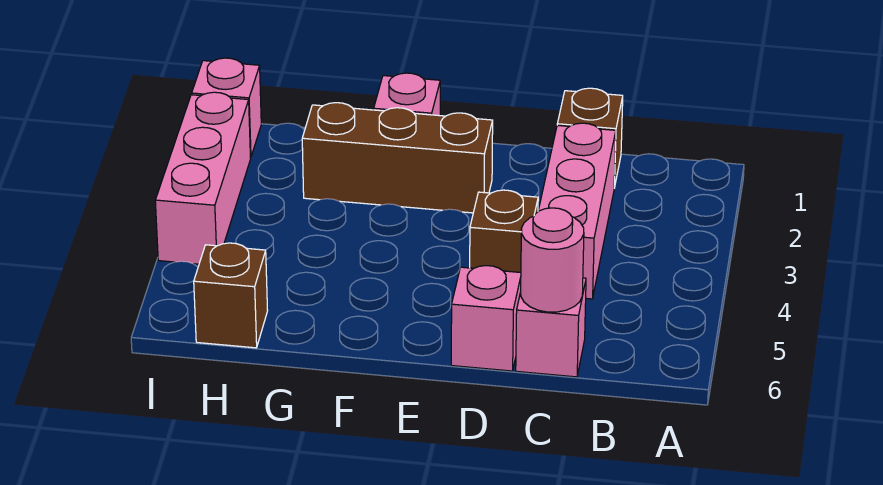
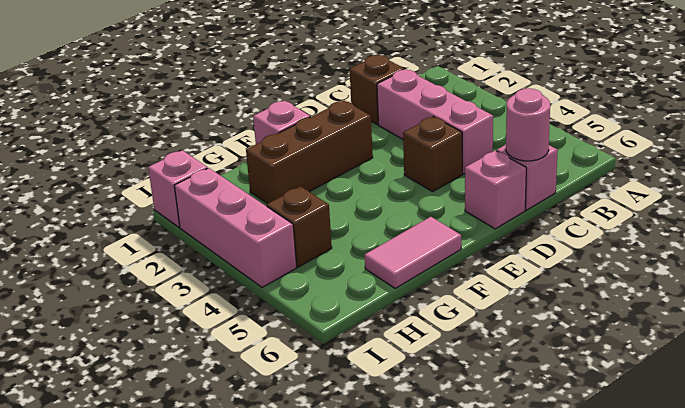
none -> pink 1x2 tile [365,217,461,288]
brown 1x1 brick [194,243,268,348] -> brown 1x1 brick moved to [267,186,332,267]

